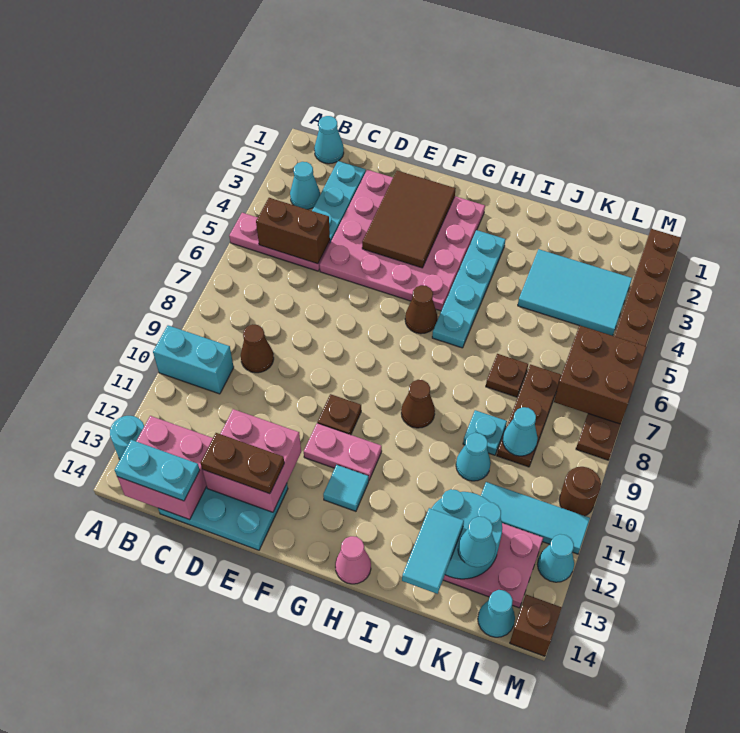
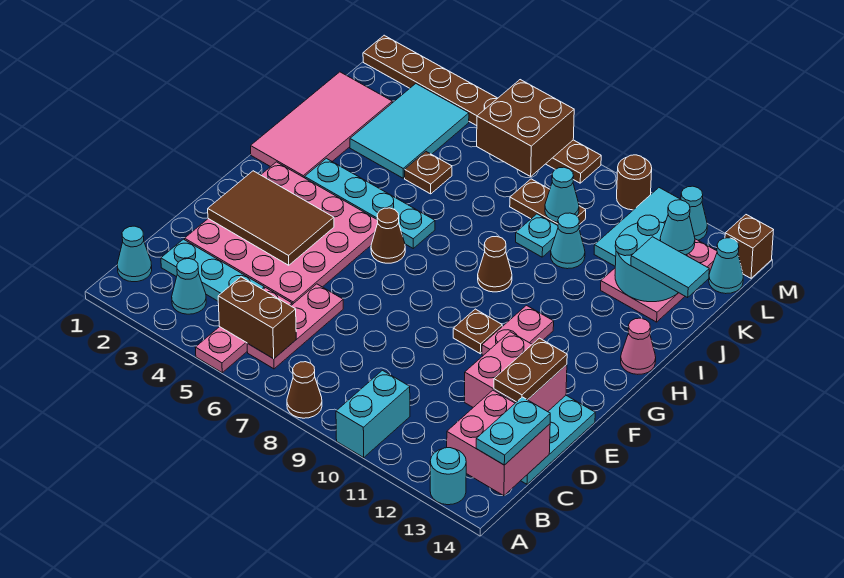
brown 1x2 brick [256,198,330,264] -> brown 1x2 brick turned to [218,277,296,359]
none -> pink 1x3 plate [247,284,343,369]
brown 1x1 cone [241,324,274,373] -> brown 1x1 cone moved to [287,362,322,418]
cyan 1x1 tile [323,465,369,511] -> none
none -> pink 2x4 tile [251,72,392,178]
brown 1x1 plate [486,354,528,397] -> brown 1x1 plate moved to [405,152,452,194]
brown 1x3 plate [497,364,561,467] -> brown 1x2 plate [510,179,586,225]

